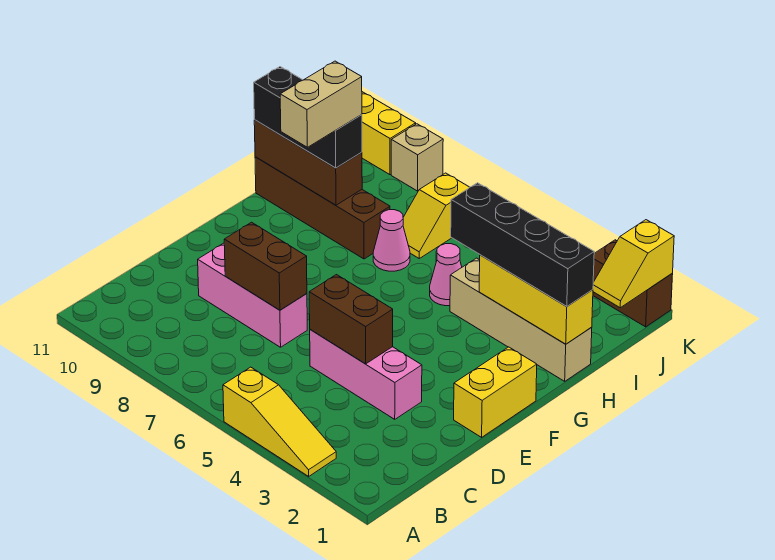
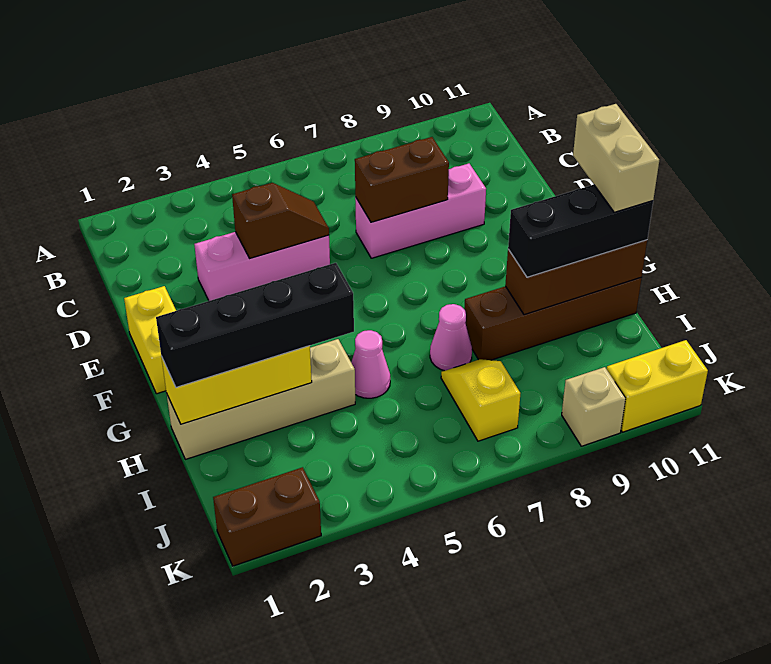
yellow 1x3 slope [223,367,336,476] -> none
brown 1x2 brick [309,275,393,364] -> brown 1x2 slope [232,183,329,258]
tan 1x2 brick [280,61,362,147] -> tan 1x2 brick moved to [573,104,659,212]
yellow 1x2 slope [593,220,674,308] -> none

